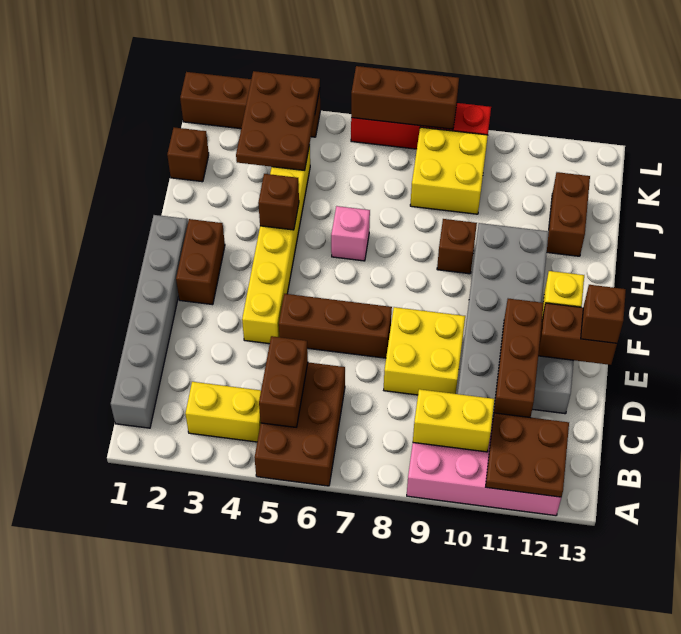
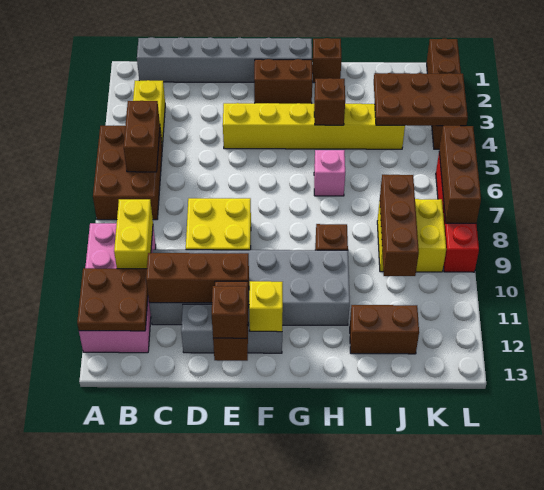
brown 2x3 brick [255,362,345,486] -> brown 2x3 brick turned to [93,125,162,220]
brown 1x2 brick [259,336,308,427] -> brown 1x2 brick turned to [124,101,160,172]
brown 1x3 brick [279,294,392,358] -> brown 1x3 brick moved to [380,175,419,276]
brown 1x1 brick [167,127,209,182] -> brown 1x1 brick moved to [312,38,342,83]

